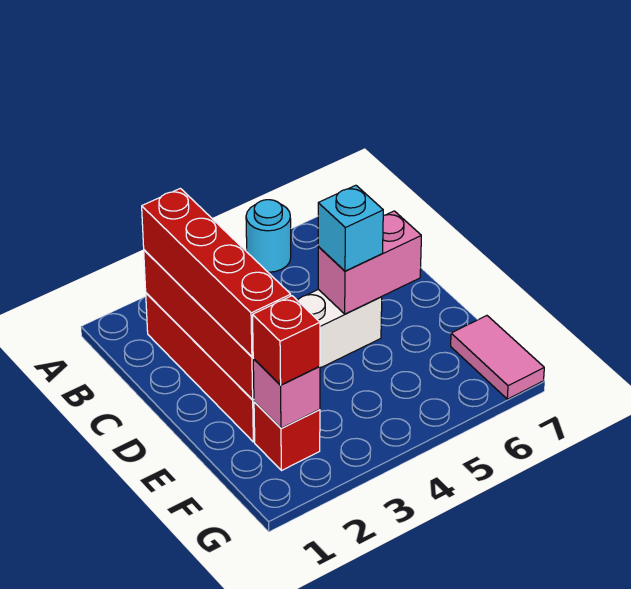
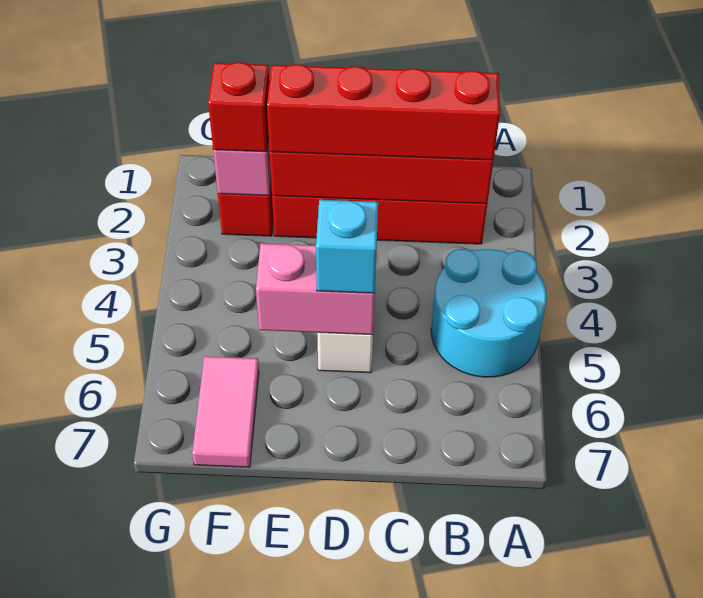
cyan 1x1 round brick [246,200,291,272] -> cyan 2x2 round brick [431,249,547,377]
pink 1x2 brick [318,211,421,314] -> pink 1x2 brick turned to [256,243,375,335]
pink 1x2 tile [451,316,544,399] -> pink 1x2 tile turned to [192,356,259,467]

